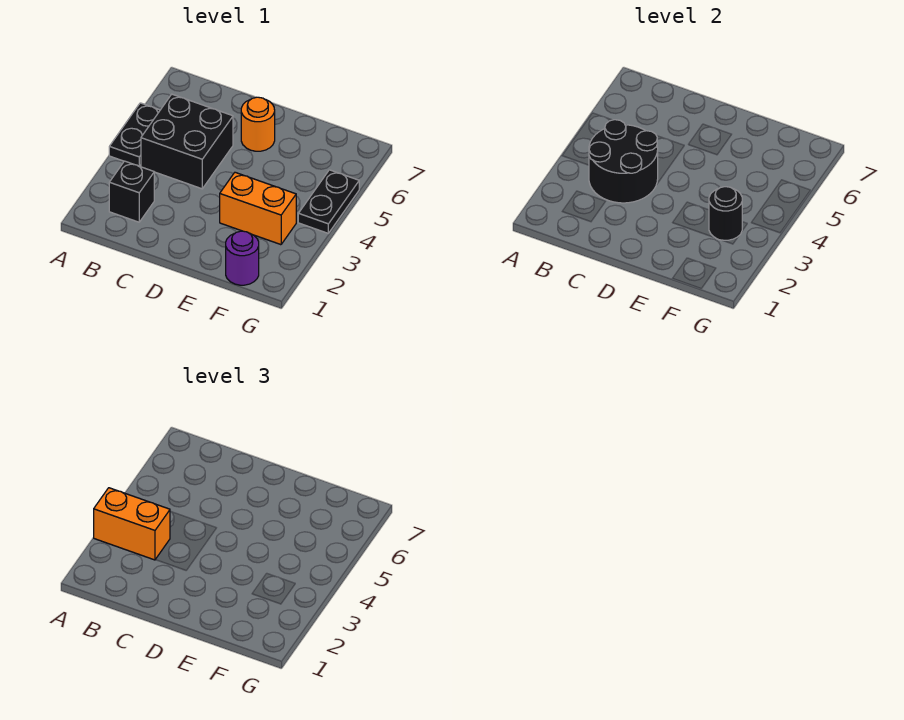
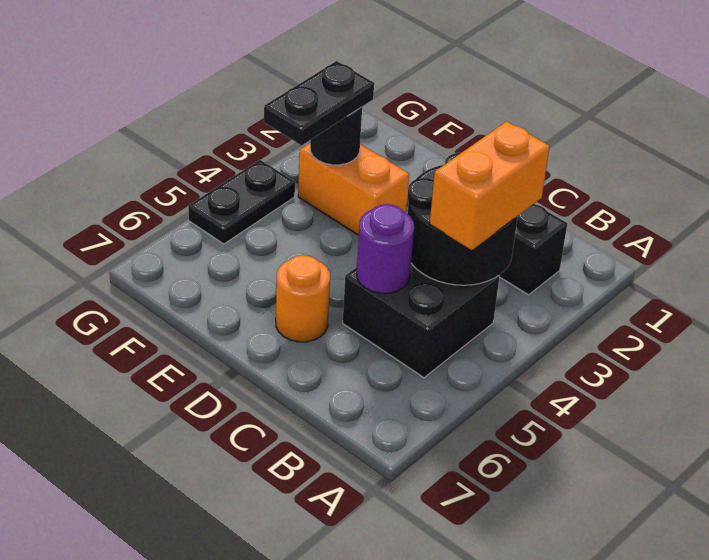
orange 1x2 brick [94,488,170,560] -> orange 1x2 brick turned to [430,121,550,250]
black 1x2 plate [109,103,160,166] -> black 1x2 plate moved to [264,61,374,145]
purple 1x1 round brick [226,231,259,285] -> purple 1x1 round brick moved to [357,204,414,293]

